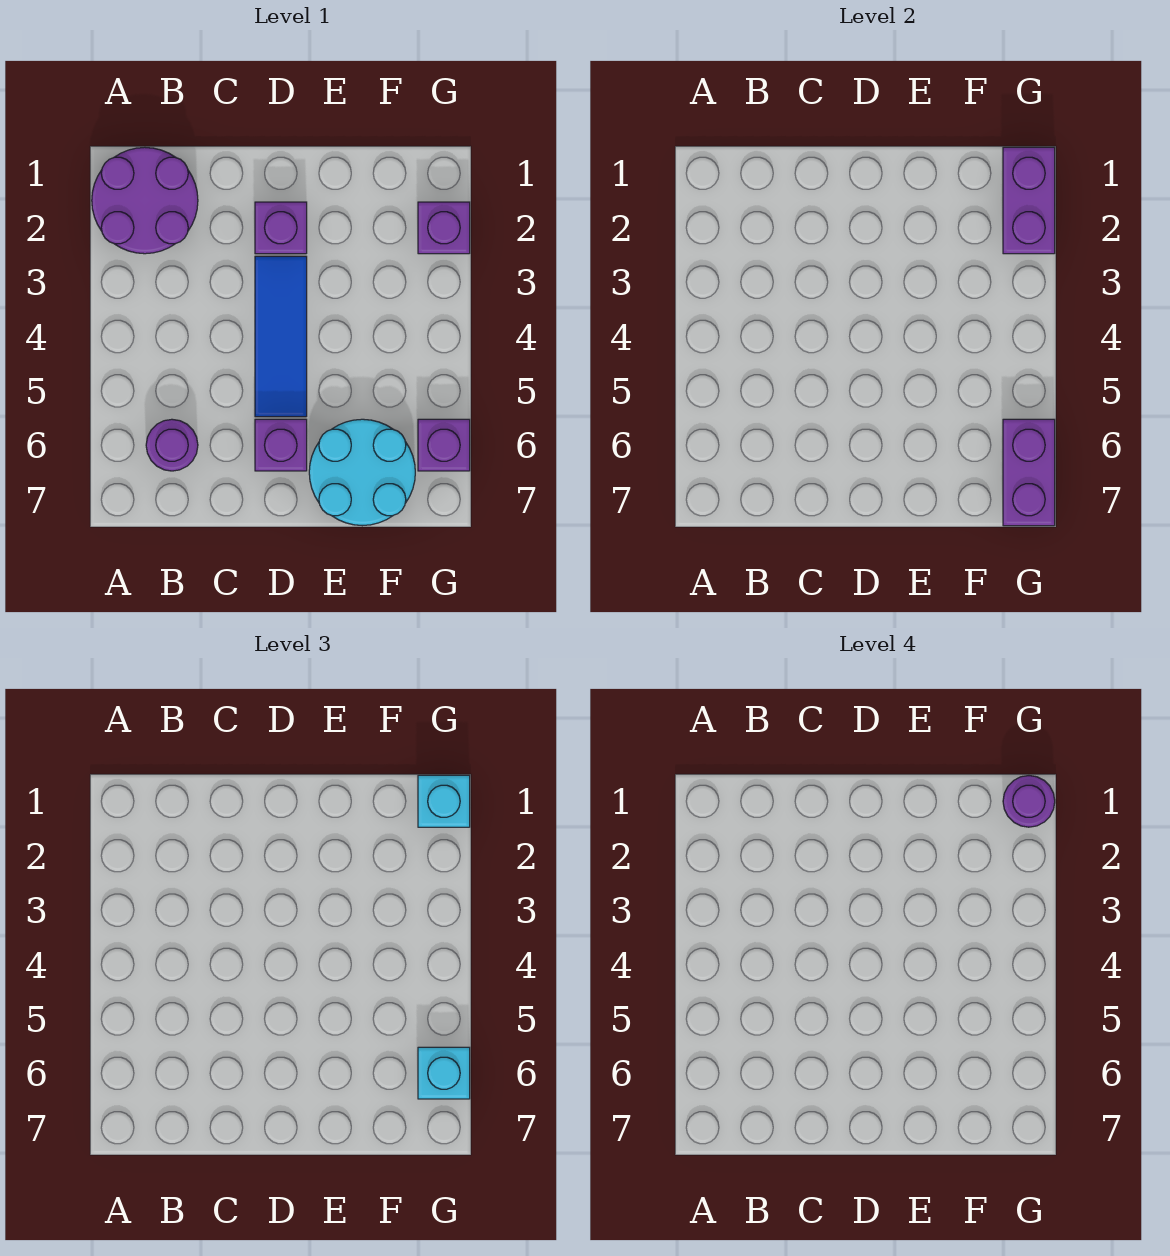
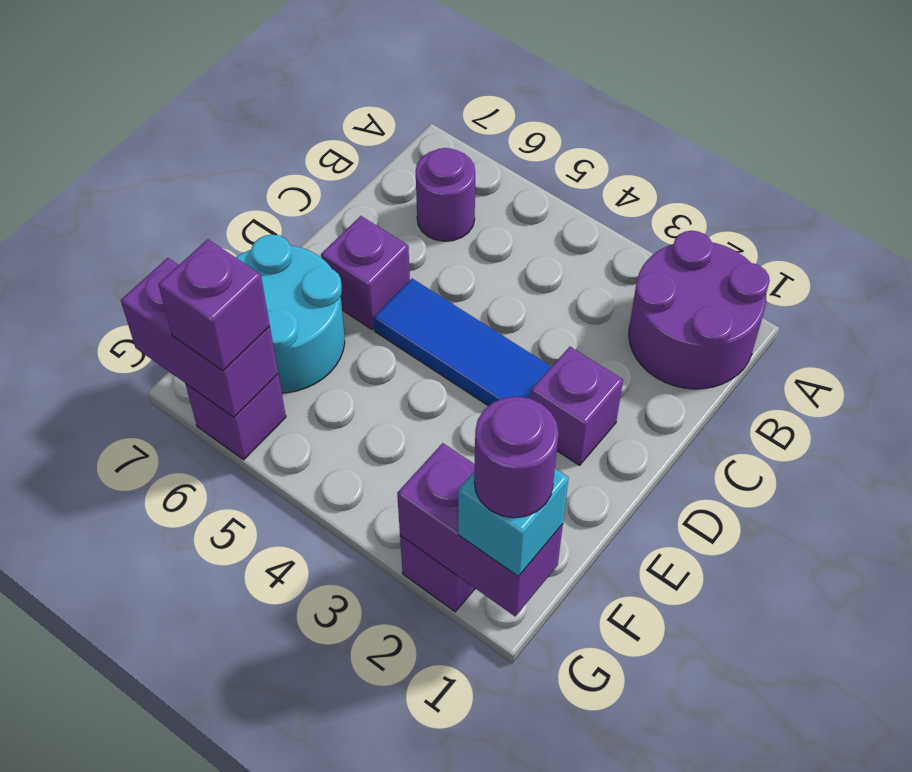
cyan 1x1 brick [418,1047,470,1099] -> purple 1x1 brick [158,239,270,371]

